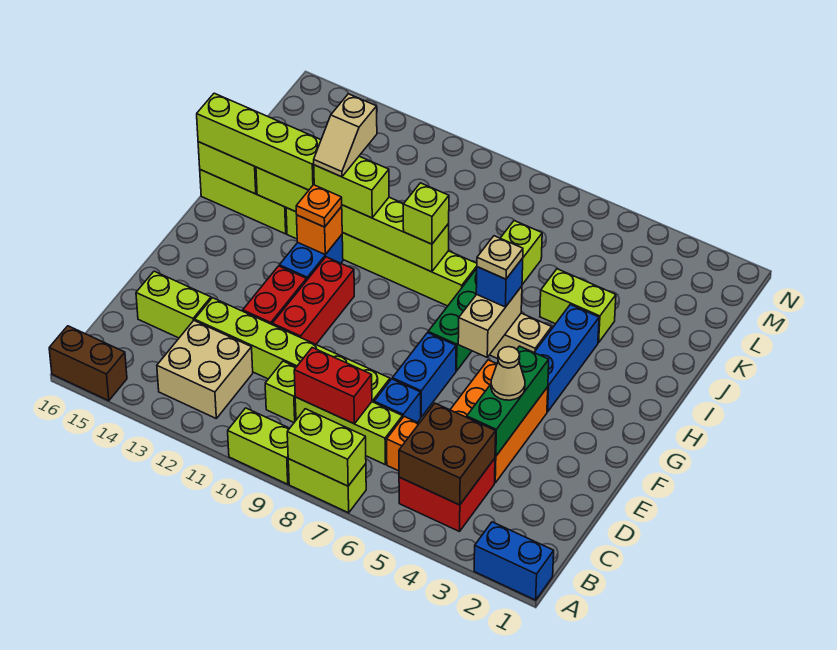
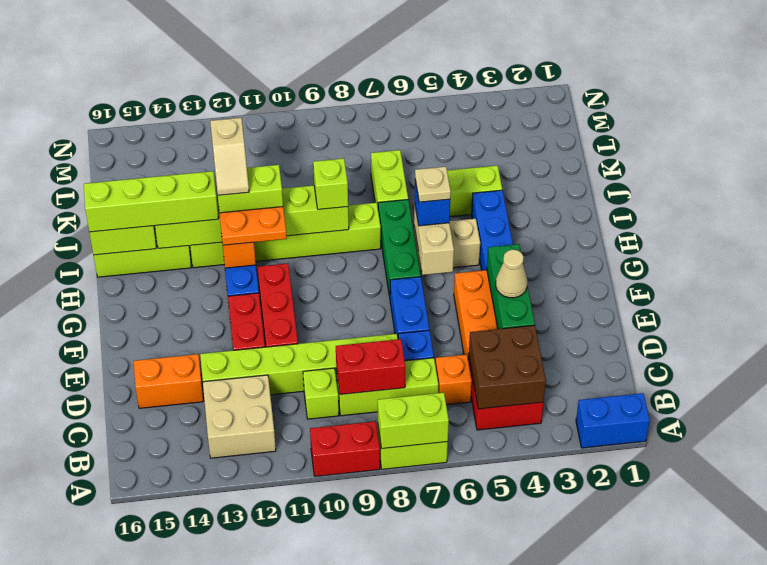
lime 1x2 brick [228,408,290,484] -> red 1x2 brick [310,421,380,476]
brown 1x2 brick [49,326,127,401] -> none
lime 1x2 brick [136,271,211,338] -> orange 1x2 brick [134,354,203,408]
orange 1x1 plate [296,185,342,227] -> orange 1x2 plate [220,207,287,245]

